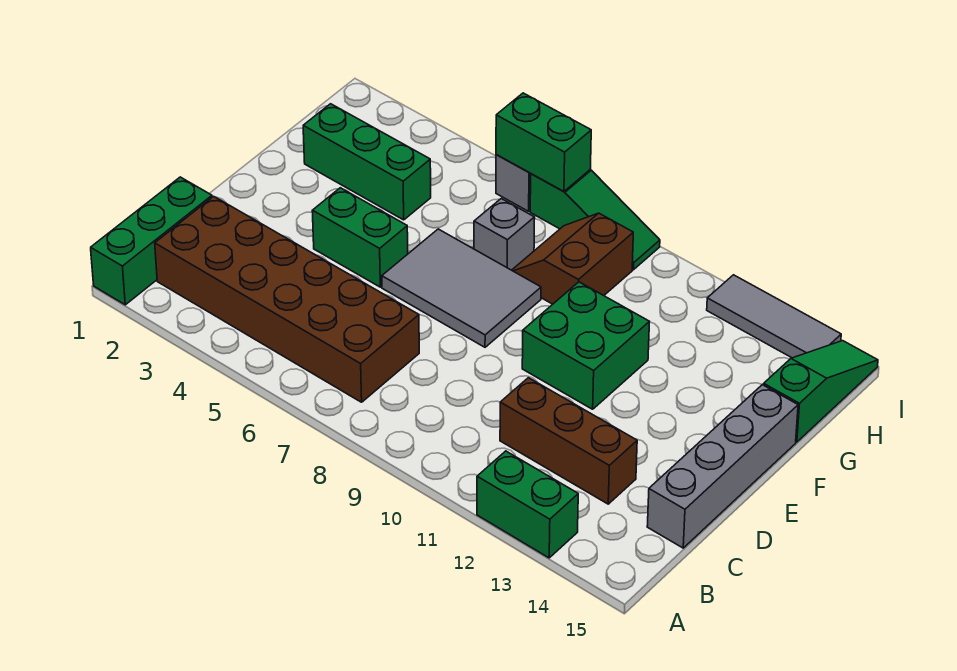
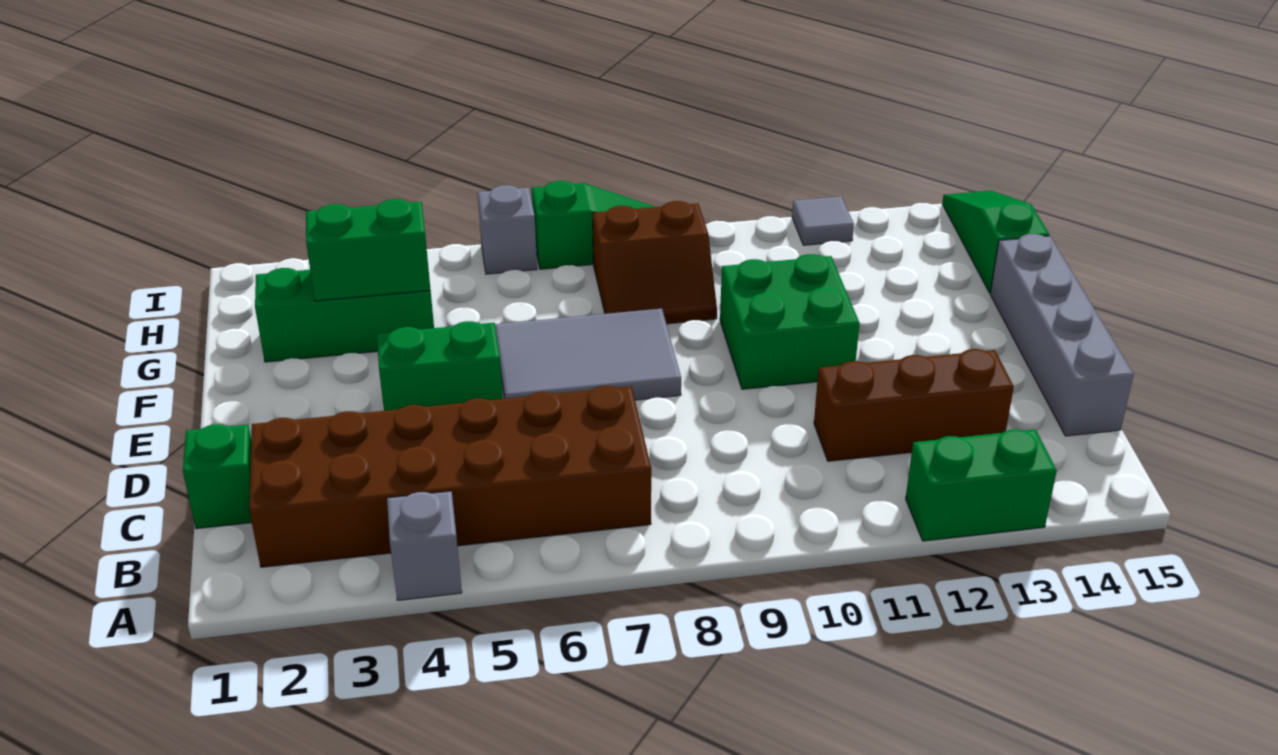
green 1x3 brick [91,177,212,305] -> green 1x1 brick [183,424,252,529]
grey 1x1 brick [474,199,535,270] -> grey 1x1 brick moved to [387,491,462,600]
brown 2x2 slope [512,213,633,304] -> brown 2x2 slope turned to [593,201,717,324]
green 1x2 brick [496,93,591,192] -> green 1x2 brick moved to [306,199,431,301]
grey 1x3 tile [707,275,841,358] -> grey 1x1 tile [792,196,854,245]

